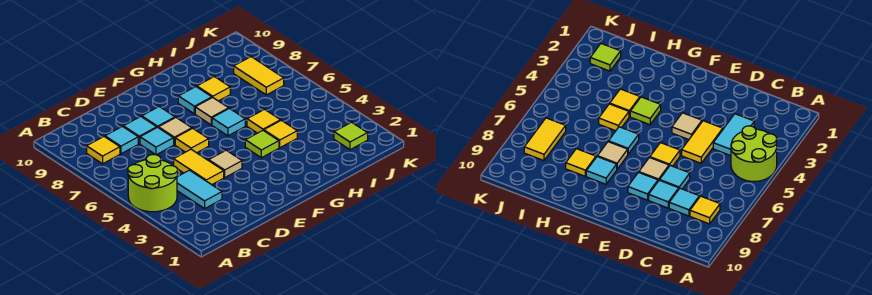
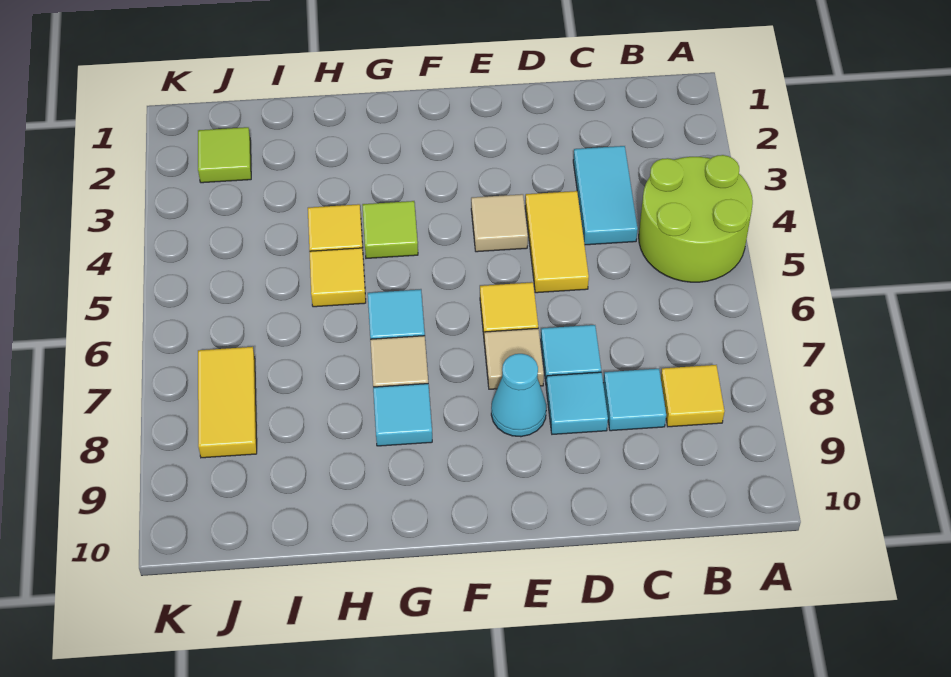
cyan 1x1 tile [142,107,175,127] -> cyan 1x1 cone [491,354,546,437]
yellow 1x1 tile [197,77,230,101] -> none

